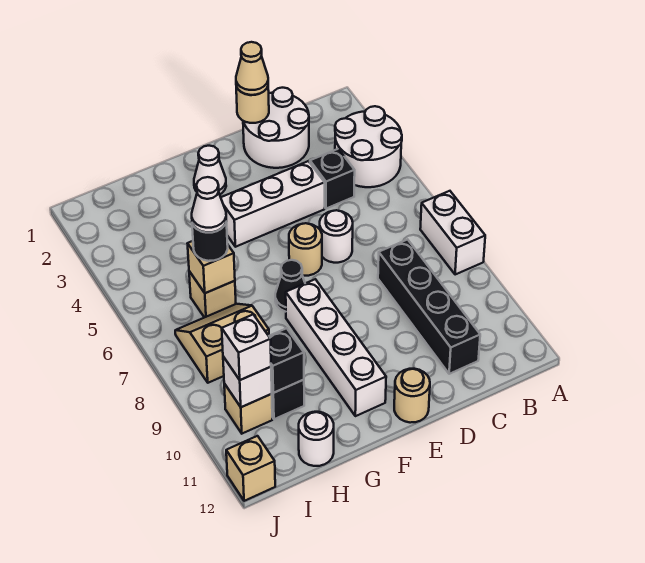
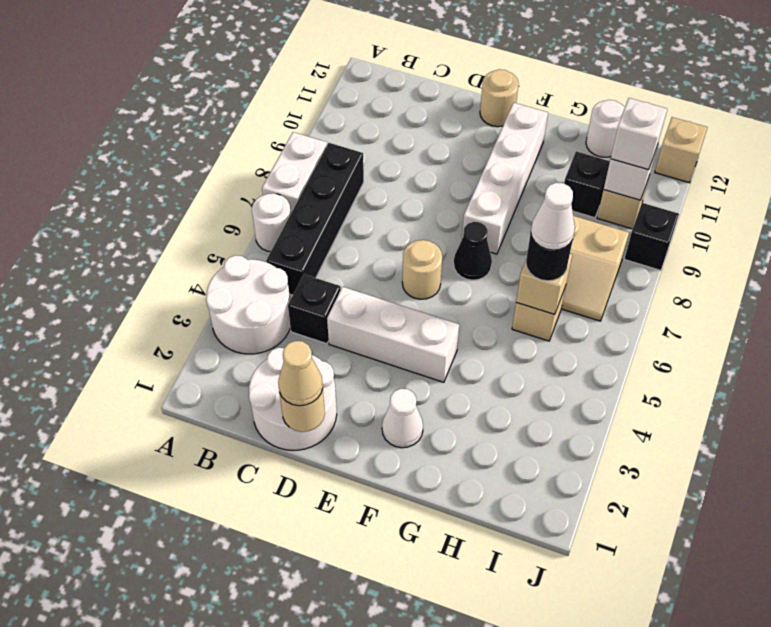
black 1x4 brick [378,239,480,374] -> black 1x4 brick moved to [266,143,364,295]
white 1x1 round brick [320,210,353,263] -> white 1x1 round brick moved to [252,193,291,252]
black 1x1 brick [269,328,304,393] -> black 1x1 brick moved to [625,203,679,270]

